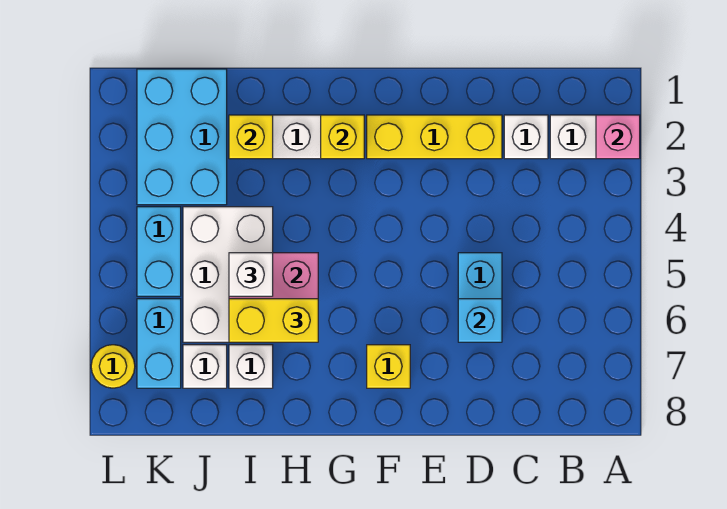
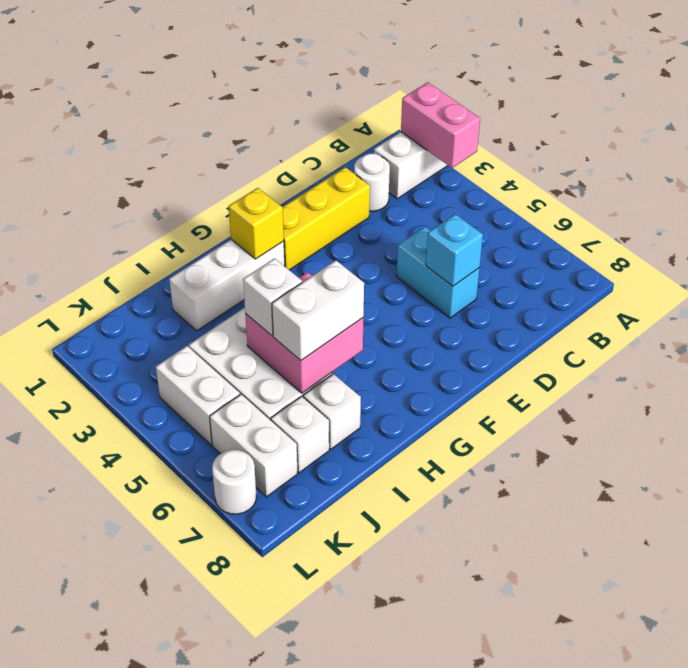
pink 1x1 brick [596,115,640,159] -> pink 1x2 brick [401,82,480,168]
white 1x1 brick [504,115,548,159] -> white 1x1 round brick [354,154,390,211]
yellow 1x1 brick [367,345,410,388] -> none
yellow 1x2 brick [229,299,318,342] -> white 1x2 brick [272,260,364,360]
yellow 1x1 brick [229,115,273,159] -> none
cyan 2x3 brick [137,69,227,205] -> none
cyan 1x2 brick [137,207,181,296] -> white 1x2 brick [156,346,240,445]
cyan 1x2 brick [137,299,181,388] -> white 1x2 brick [210,394,298,497]
yellow 1x1 round brick [91,345,135,388] -> white 1x1 round brick [212,450,256,514]

